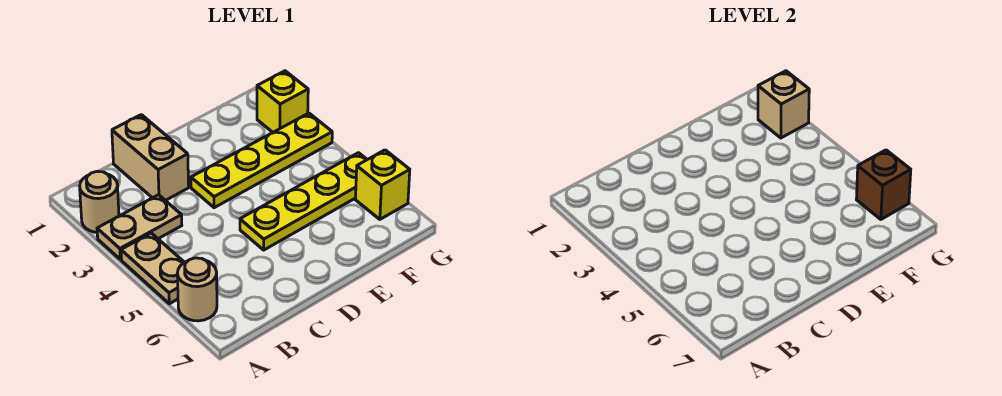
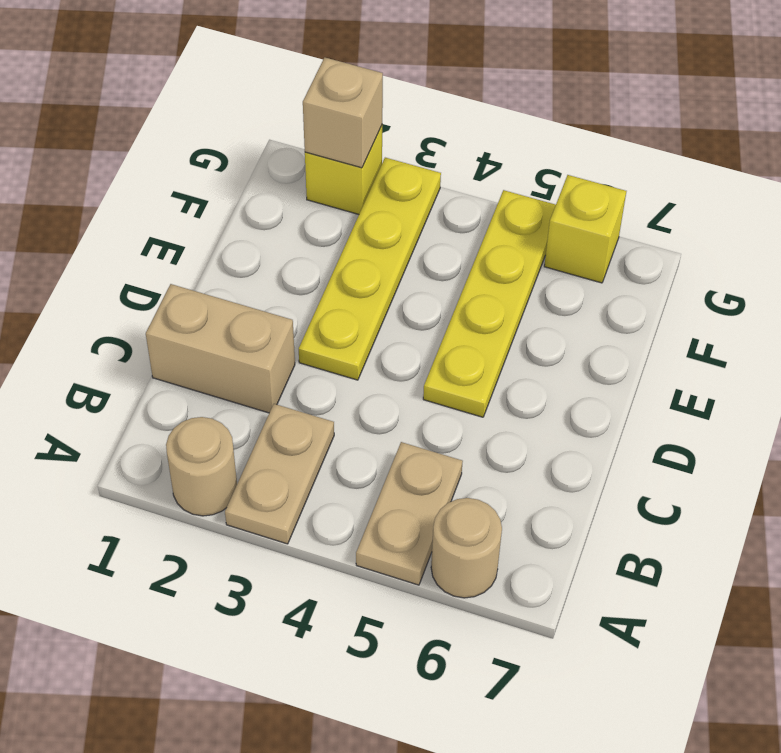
tan 1x2 plate [121,233,184,304] -> tan 1x2 plate turned to [356,442,463,585]
brown 1x1 brick [856,150,911,219] -> none

